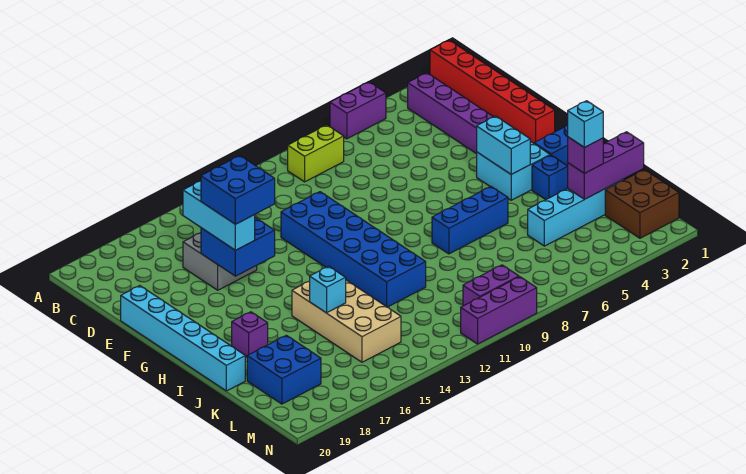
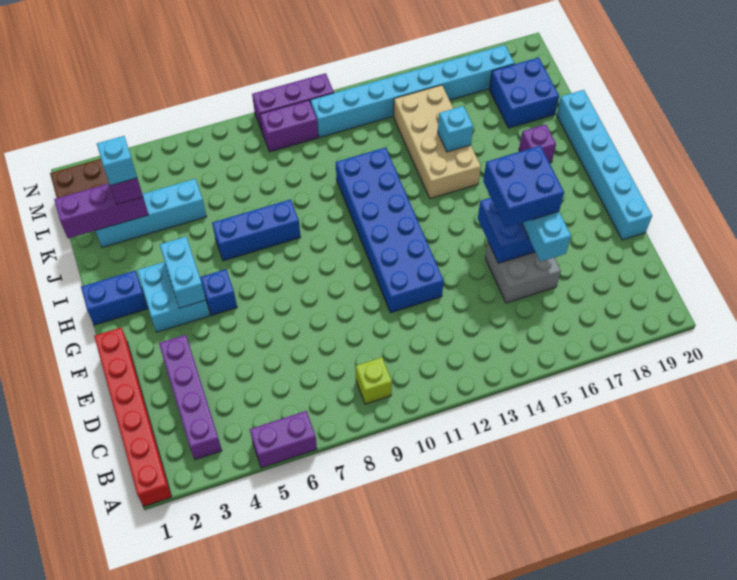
lime 1x2 brick [288,125,344,182] -> lime 1x1 brick [356,357,392,404]
blue 1x1 brick [532,155,568,200] -> blue 1x1 brick moved to [200,269,237,315]
none -> cyan 1x8 brick [310,45,514,137]

